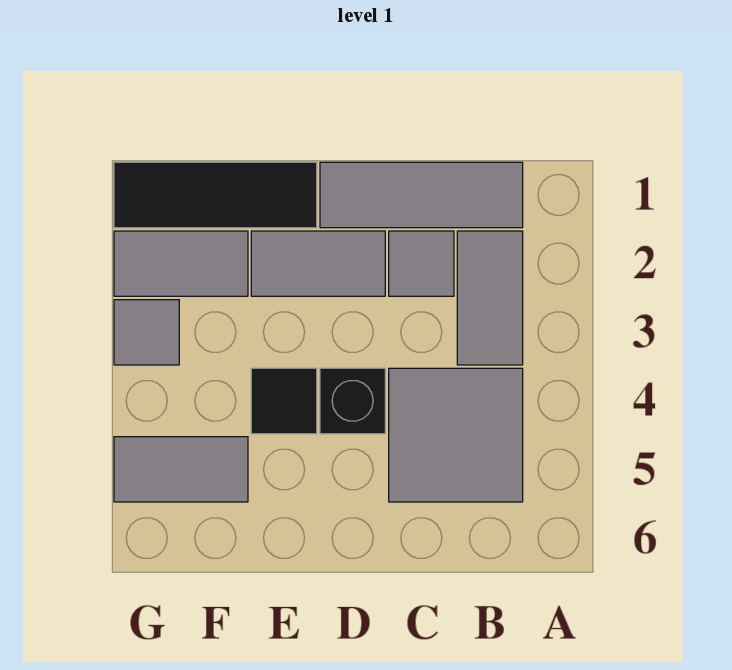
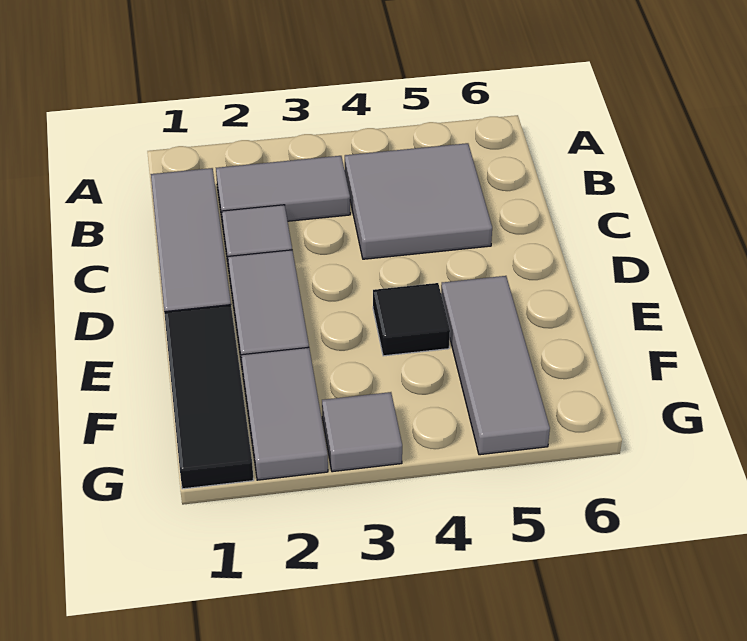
black 1x1 brick [320,368,385,434] -> none
grey 1x2 tile [114,437,248,502] -> grey 1x3 tile [441,276,550,455]

